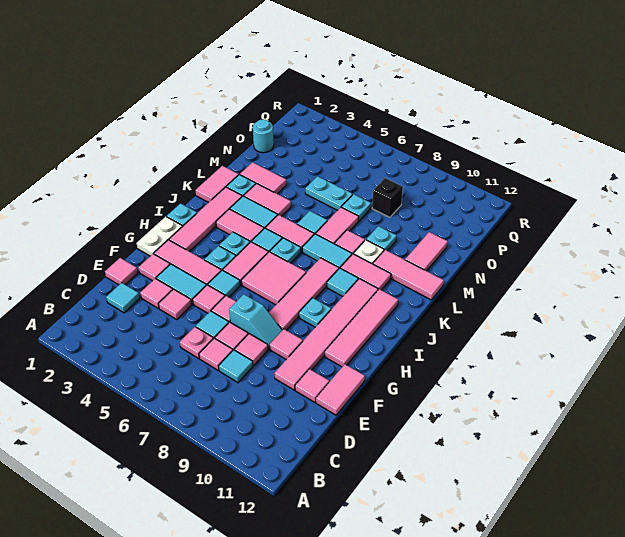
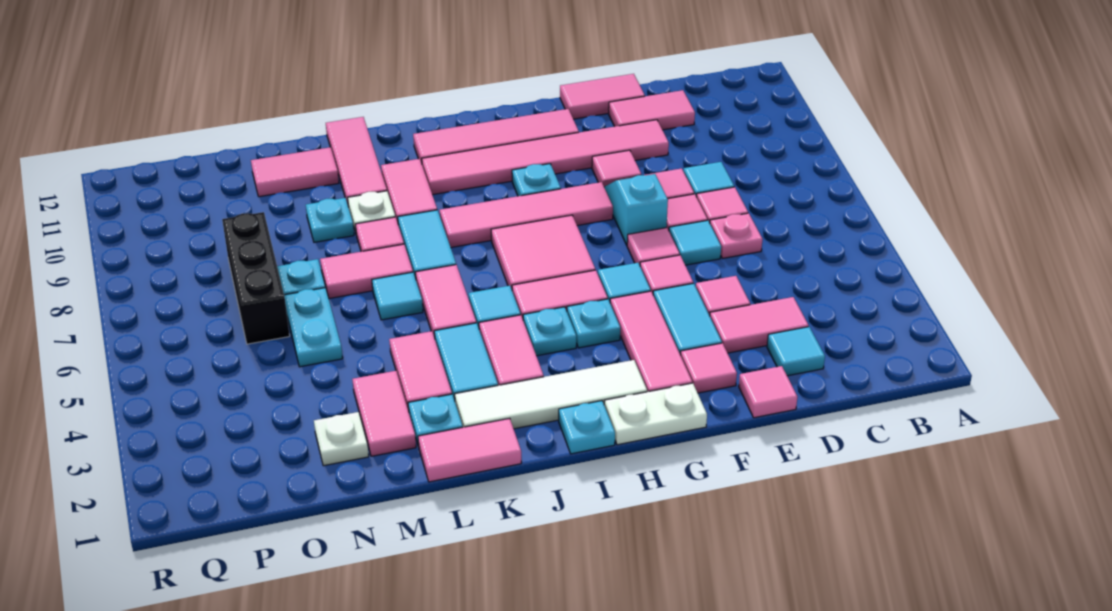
pink 1x1 tile [140,279,173,309] -> pink 1x2 tile [710,297,809,353]
pink 1x1 tile [295,369,329,402] -> pink 1x2 tile [609,90,695,130]
pink 1x4 tile [169,187,242,252] -> white 1x4 tile [455,360,647,429]
cyan 1x1 plate [270,238,301,263] -> none
cyan 1x1 tile [327,268,358,296] -> none
none -> white 1x1 plate [314,412,369,466]
cyan 1x1 round brick [253,119,274,153] -> none
black 1x1 brick [372,178,403,217] -> black 1x3 brick [222,212,290,344]

